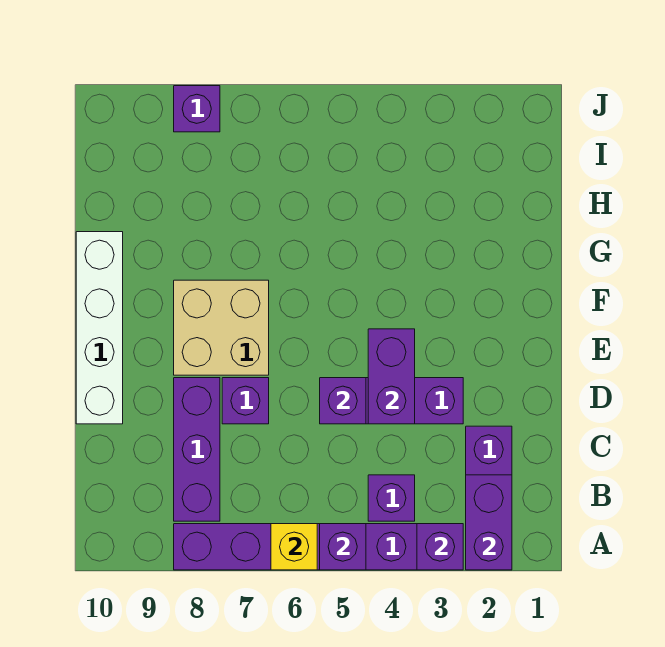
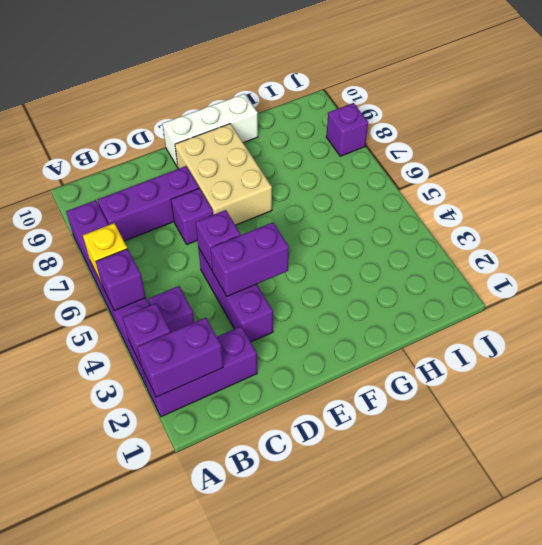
white 1x4 brick [76,232,123,424] -> white 1x3 brick [163,94,258,167]
tan 2x2 brick [174,280,269,375] -> tan 2x3 brick [175,124,272,225]

